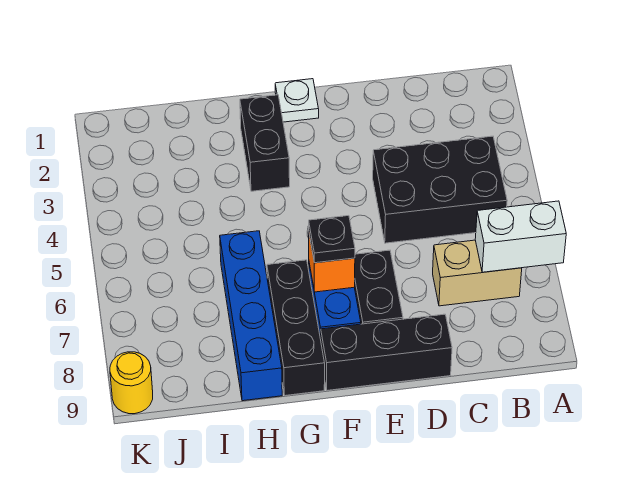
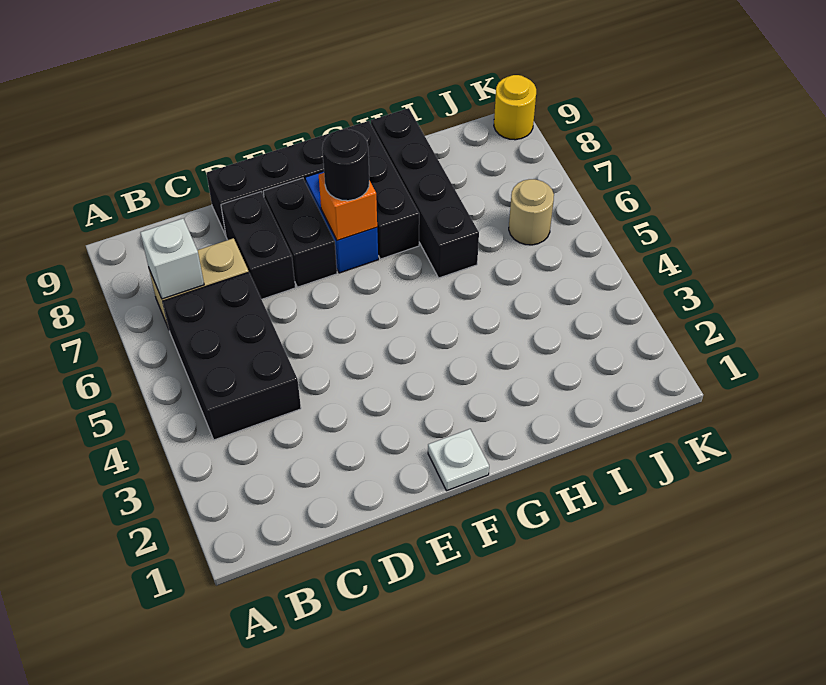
white 1x2 brick [475,201,566,272] -> white 1x1 brick [140,219,204,299]
black 2x3 brick [373,136,507,243] -> black 2x3 brick turned to [163,272,301,440]
black 1x1 plate [309,216,355,263] -> black 1x1 round brick [322,129,369,201]
black 1x2 brick [240,95,290,191] -> black 1x2 brick moved to [221,192,295,299]
blue 1x4 brick [220,231,282,401] -> black 1x4 brick [371,108,479,278]
none -> tan 1x1 round brick [509,179,554,245]

